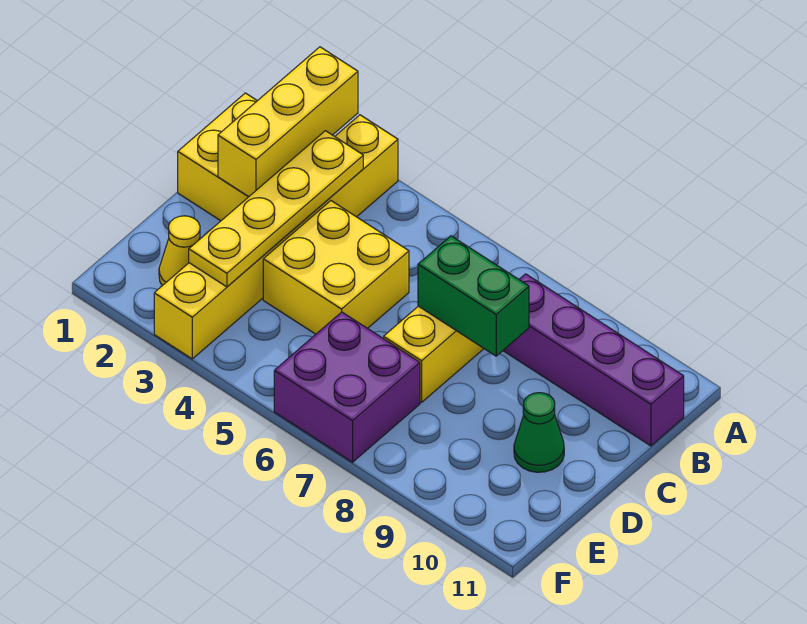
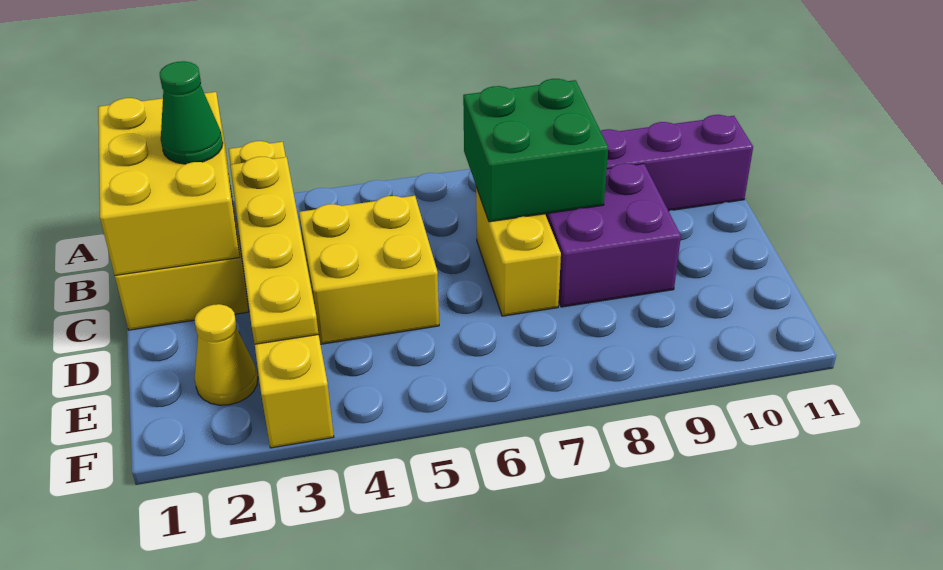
yellow 1x3 brick [218,47,358,197] -> yellow 2x3 brick [98,92,240,275]
green 1x2 brick [418,236,529,356] -> green 2x2 brick [463,79,608,222]
green 1x1 cone [514,393,564,472] -> green 1x1 cone moved to [160,61,223,164]
purple 2x2 brick [274,312,420,462] -> purple 2x2 brick moved to [545,163,681,307]

